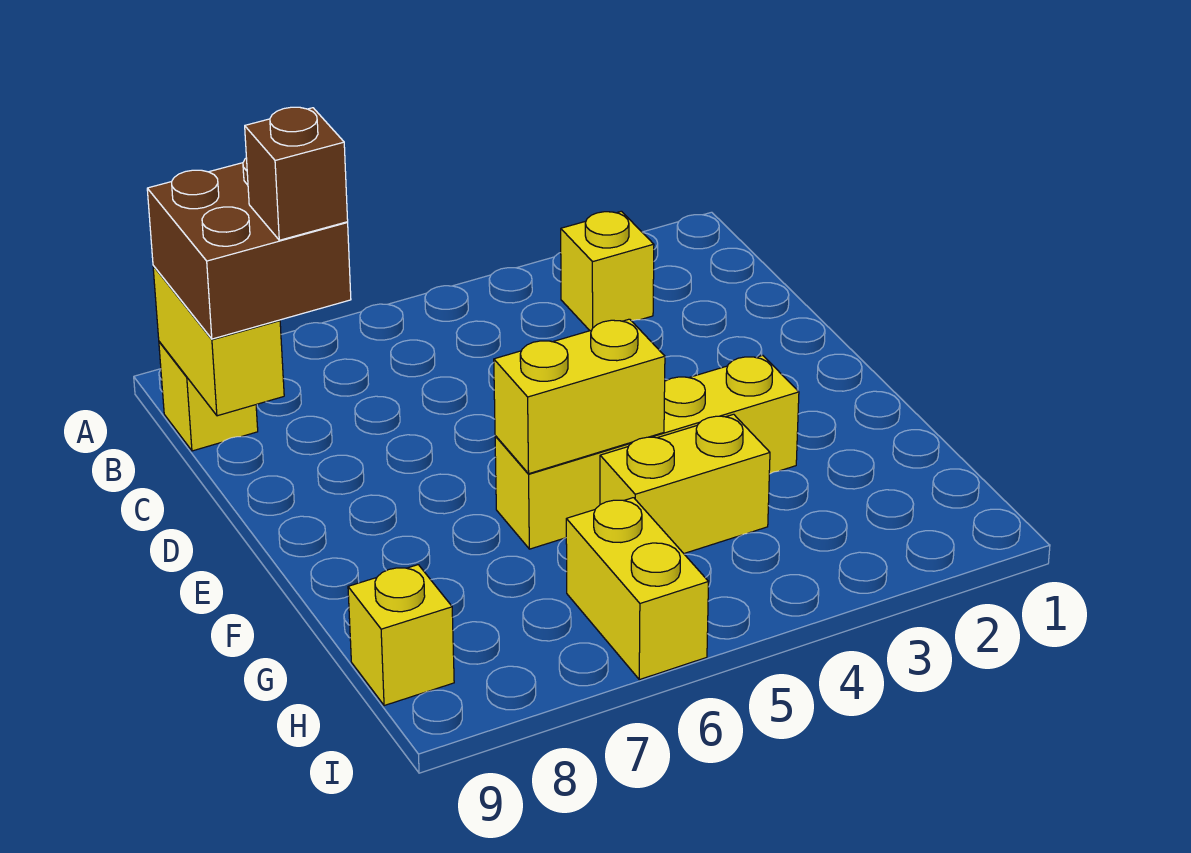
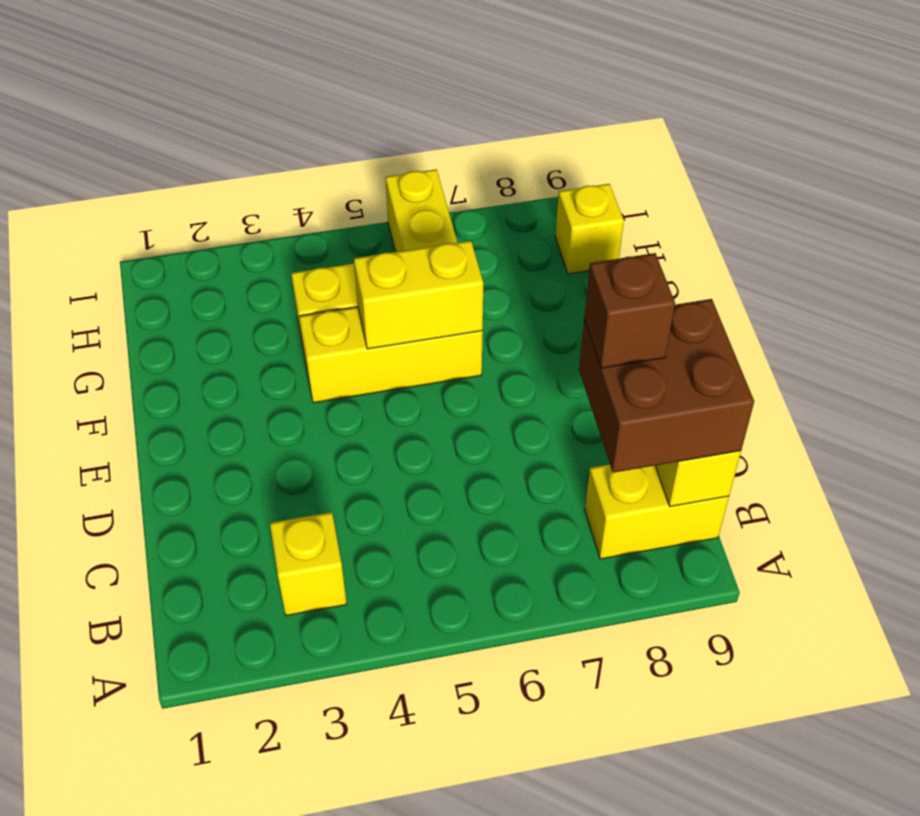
yellow 1x1 brick [159,342,258,451] -> yellow 1x2 brick [585,464,729,559]
yellow 1x4 brick [495,355,799,549] -> yellow 1x3 brick [299,307,483,403]

